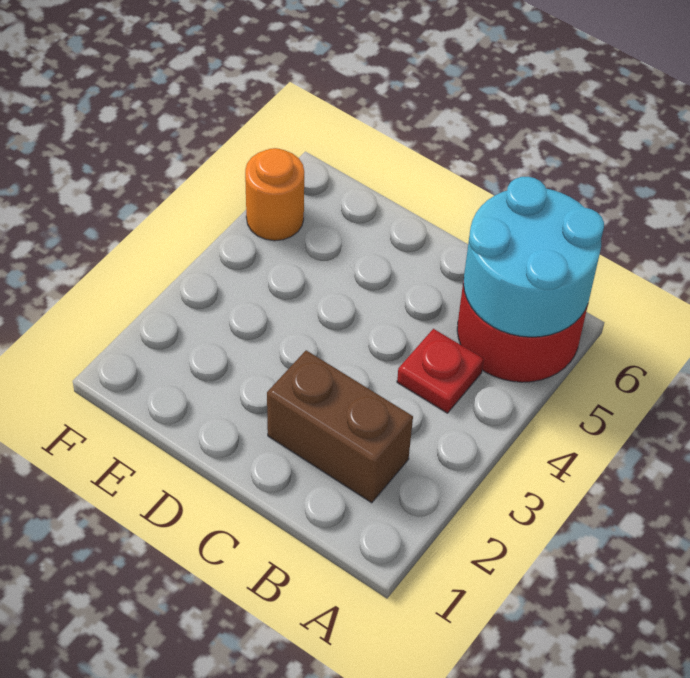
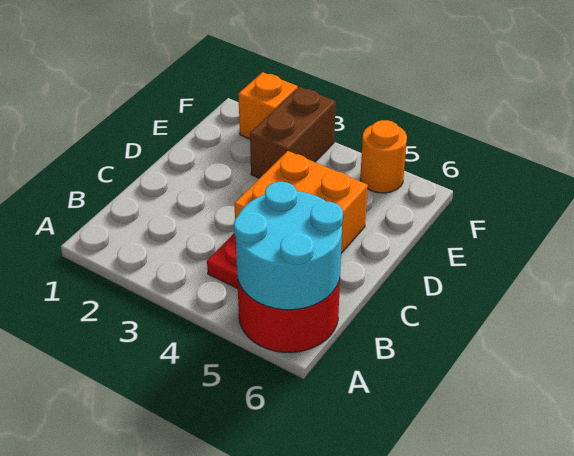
brown 1x2 brick [267,350,413,503] -> brown 1x2 brick moved to [250,87,336,178]
none -> orange 2x2 brick [234,151,368,253]
none -> orange 1x1 brick [238,72,298,139]

